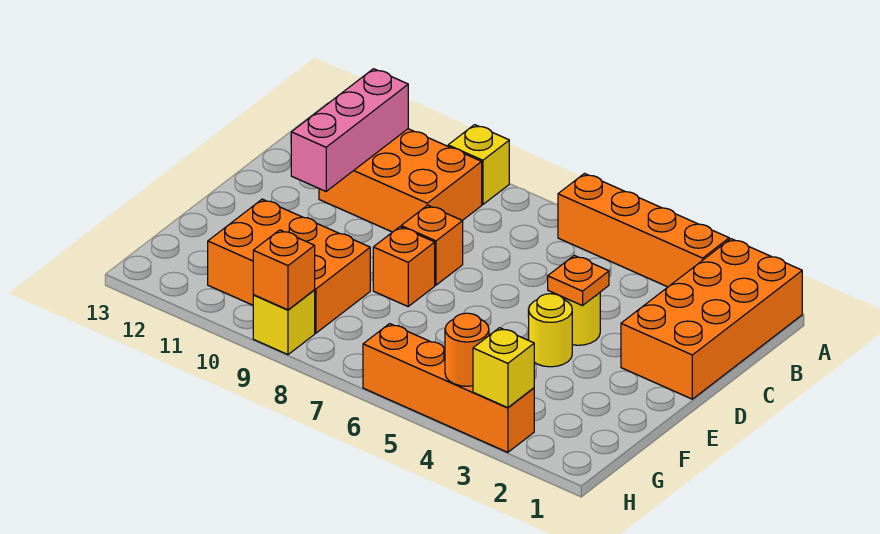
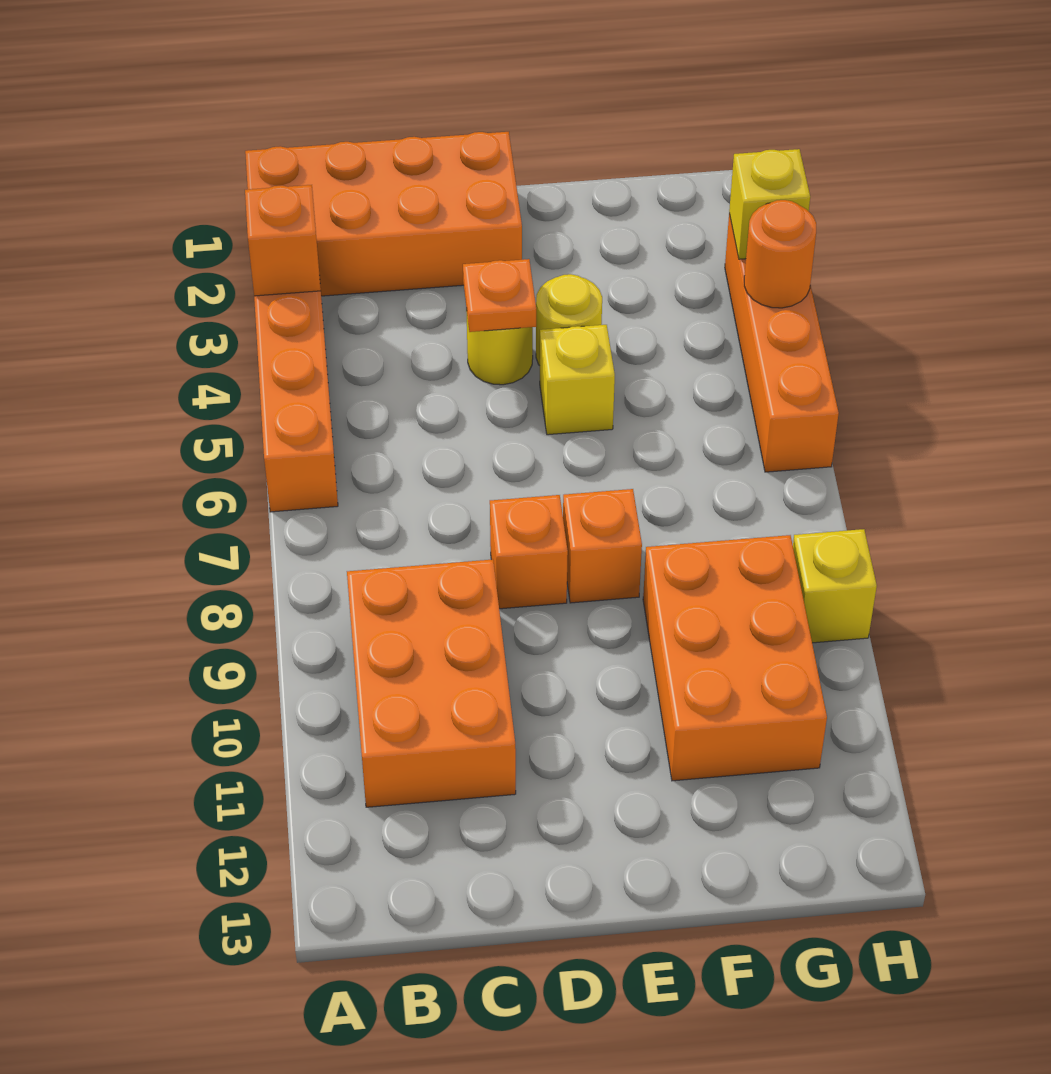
yellow 1x1 brick [448,125,509,205] -> yellow 1x1 brick moved to [540,325,615,435]
pink 1x3 brick [291,69,408,191] -> none
orange 1x1 brick [253,230,315,310] -> orange 1x1 brick moved to [245,185,321,296]

